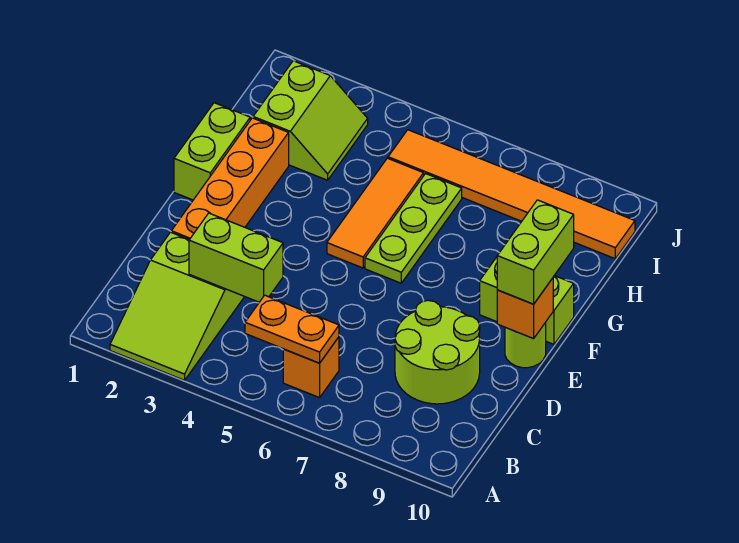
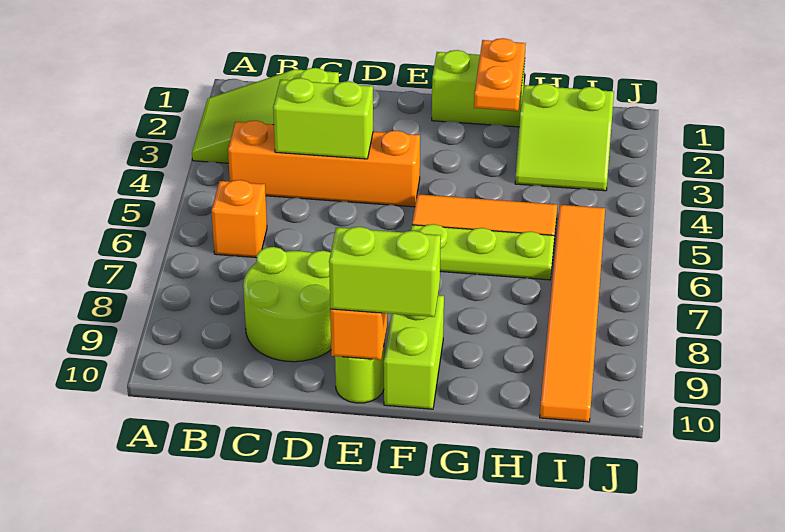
orange 1x2 plate [245,295,339,363] -> orange 1x2 plate moved to [474,38,526,111]
lime 1x2 brick [189,213,283,302] -> lime 1x2 brick turned to [273,78,373,159]
orange 1x4 brick [171,118,289,240] -> orange 1x4 brick moved to [228,121,420,207]

